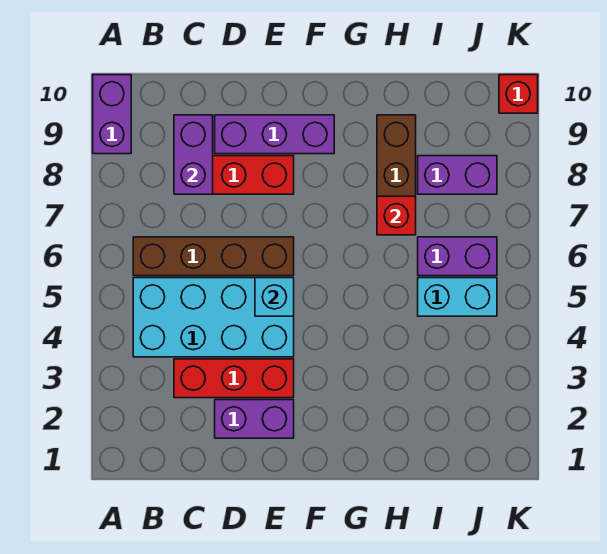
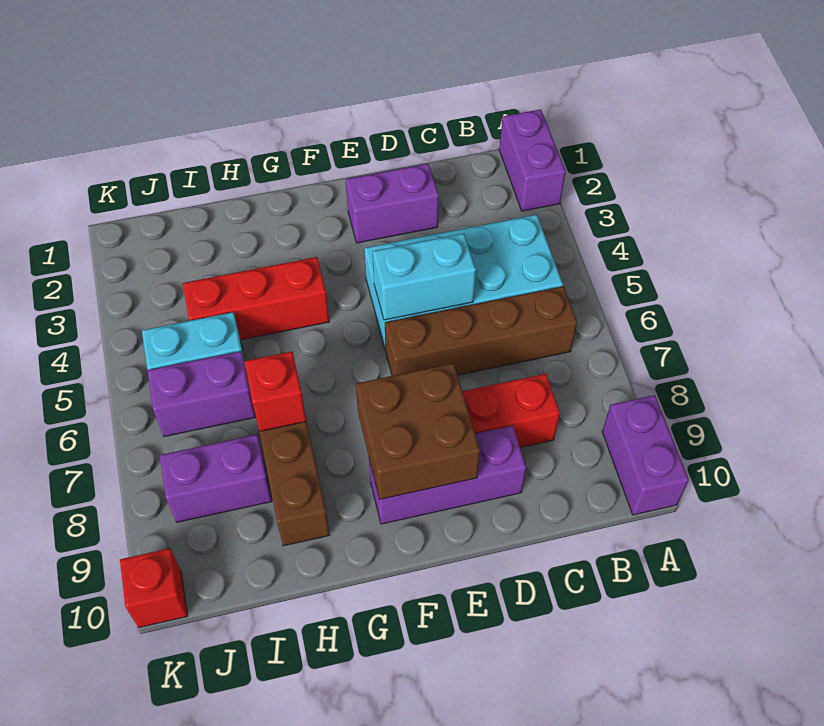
red 1x3 brick [174,359,294,398] -> red 1x3 brick moved to [183,257,329,340]
purple 1x2 brick [174,115,213,194] -> purple 1x2 brick moved to [499,109,566,211]
cyan 1x1 brick [255,278,294,316] -> cyan 1x2 brick [373,233,476,320]
none -> brown 2x2 brick [356,363,480,500]

